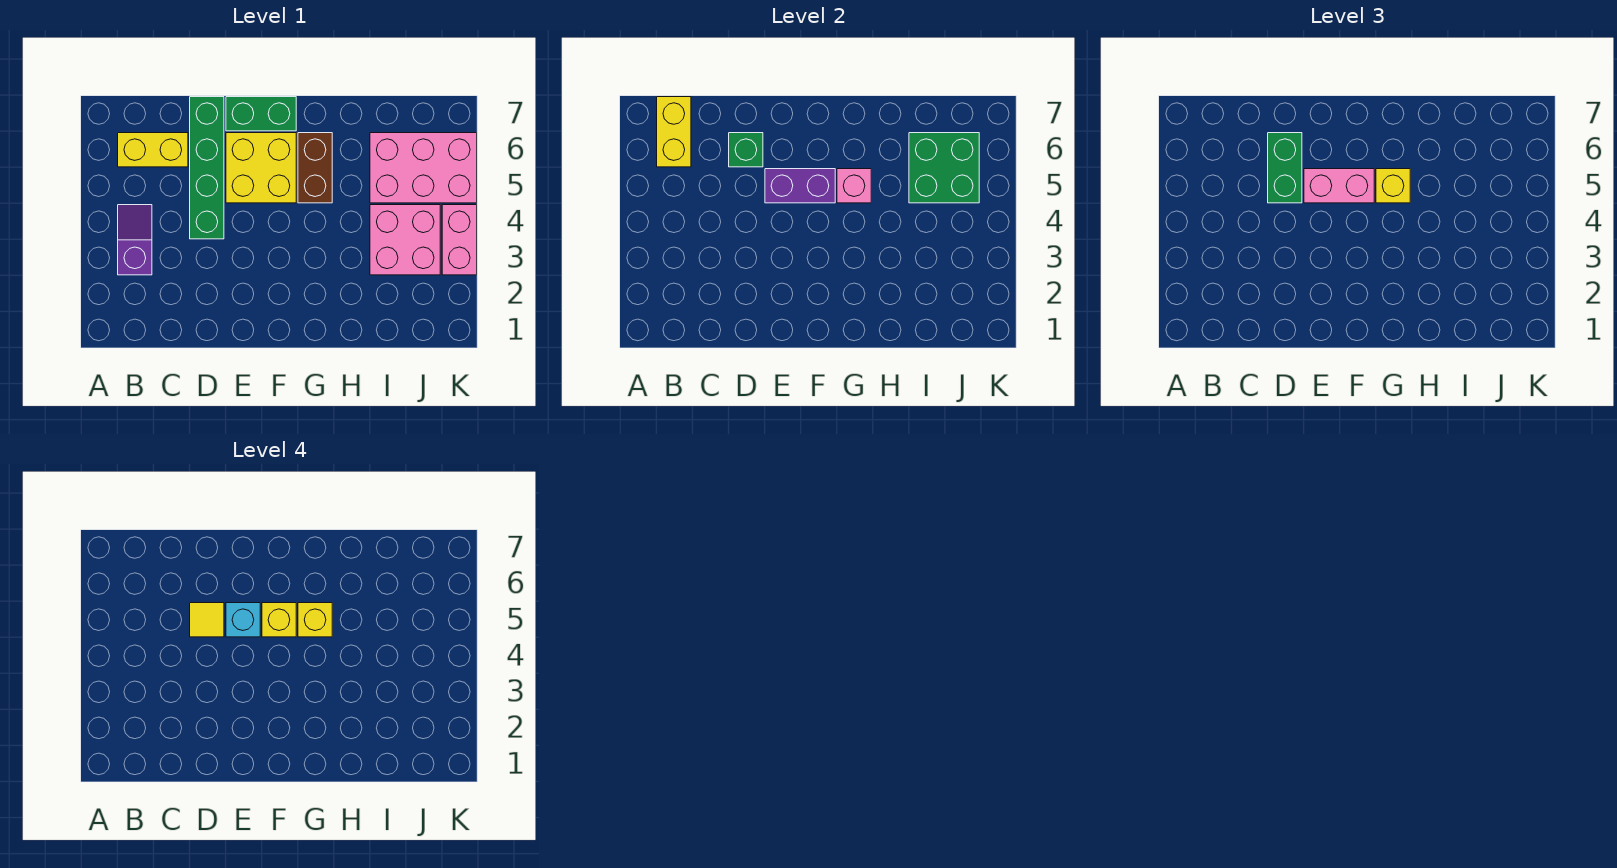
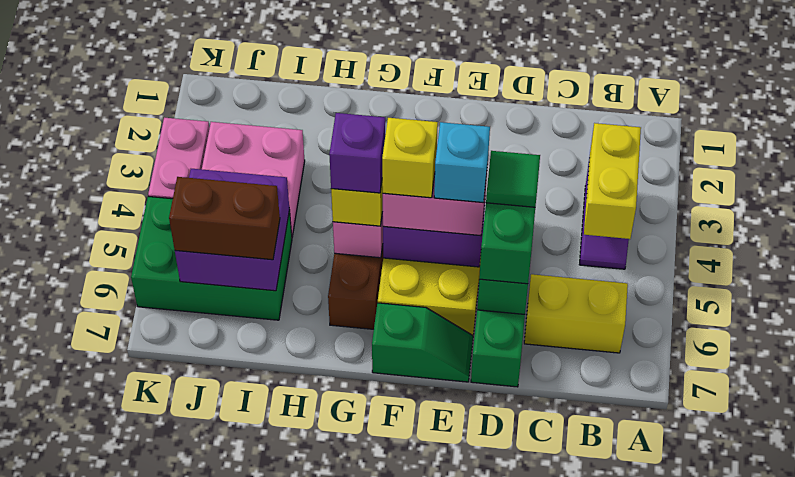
yellow 1x2 brick [657,97,691,167] -> yellow 1x2 brick moved to [584,123,641,239]
yellow 1x1 tile [190,603,224,637] -> green 1x1 tile [486,151,540,207]
green 1x2 brick [226,97,296,131] -> green 1x2 slope [372,303,473,382]
yellow 1x1 brick [298,603,332,637] -> purple 1x1 brick [329,113,386,193]
pink 2x3 brick [370,133,477,203] -> green 2x3 brick [131,196,292,320]
green 2x2 brick [909,133,979,203] -> purple 2x2 brick [175,169,289,291]
none -> brown 1x2 brick [169,177,280,260]

